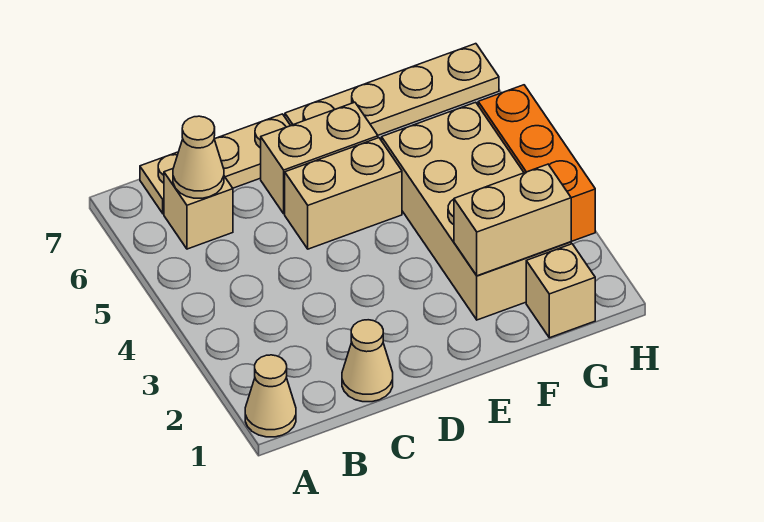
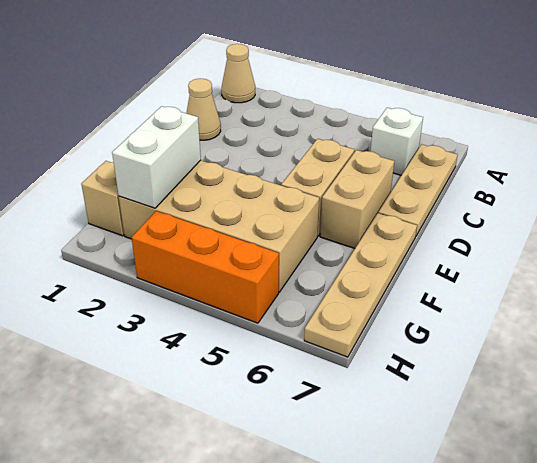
tan 1x1 brick [164,169,233,249] -> white 1x1 brick [370,108,423,175]
tan 1x1 cone [173,116,224,198] -> none
tan 1x2 brick [454,164,571,276] -> white 1x2 brick [112,106,201,208]

